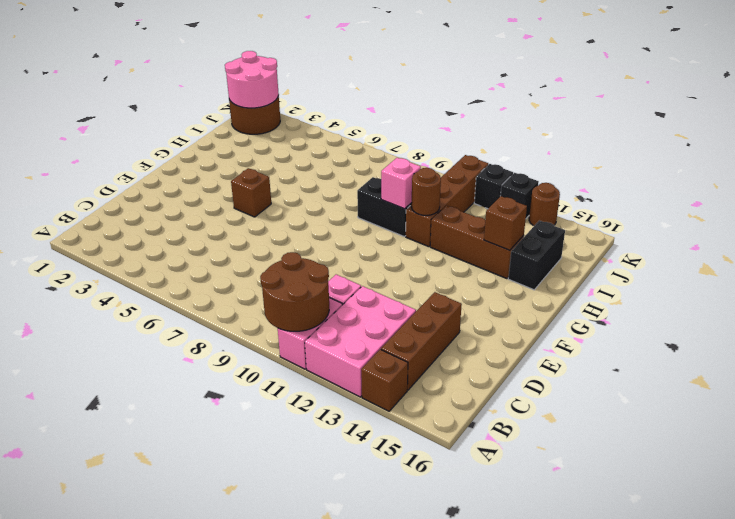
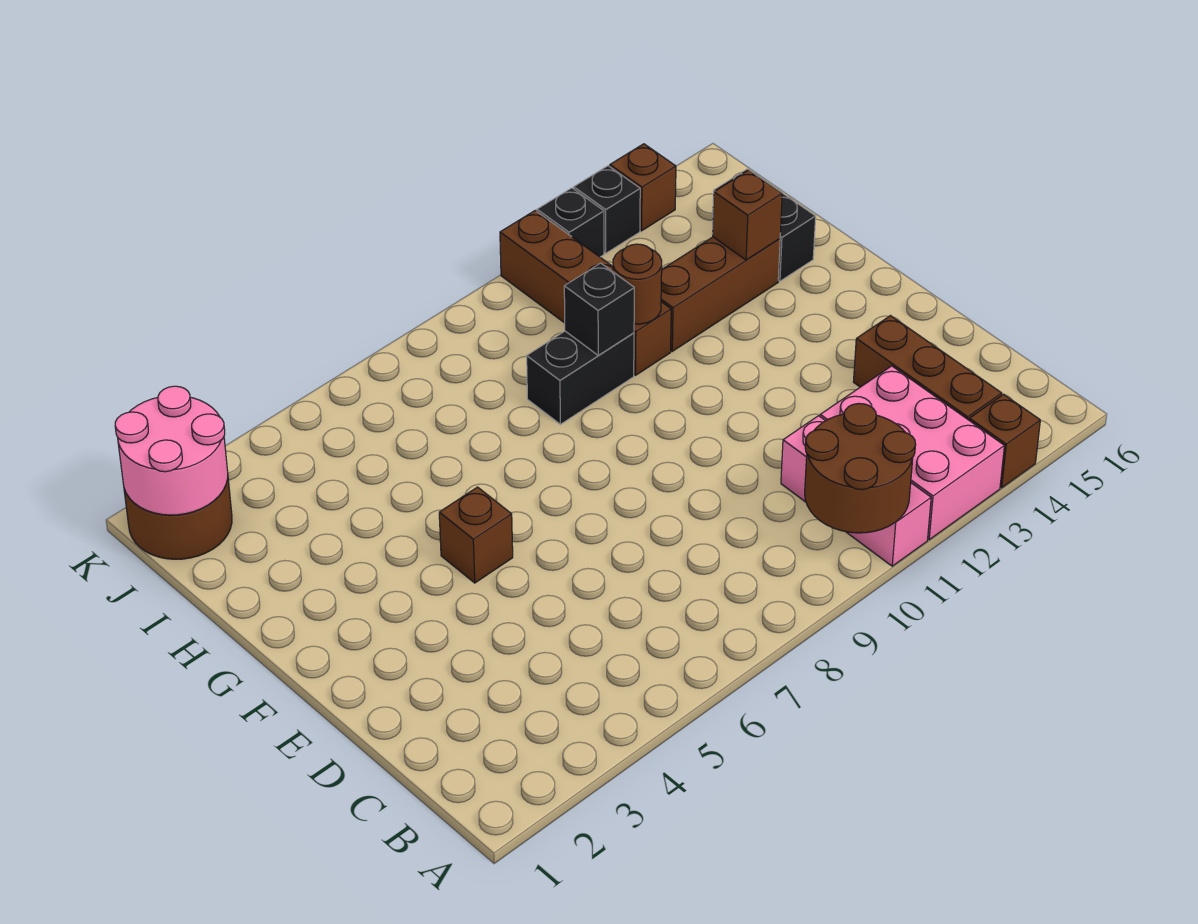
pink 1x1 brick [381,158,421,209] -> black 1x1 brick [564,263,634,355]
brown 1x1 round brick [529,183,560,226] -> brown 1x1 brick [610,144,676,231]

